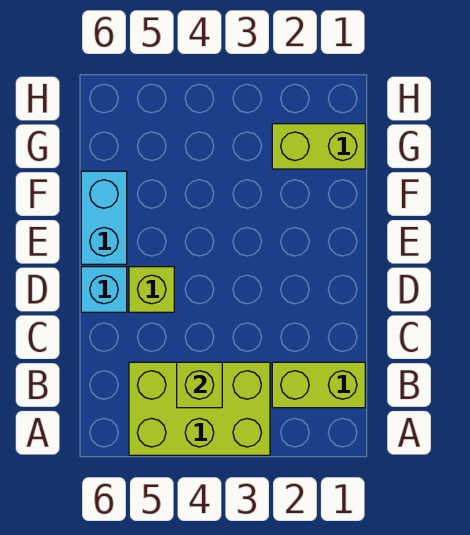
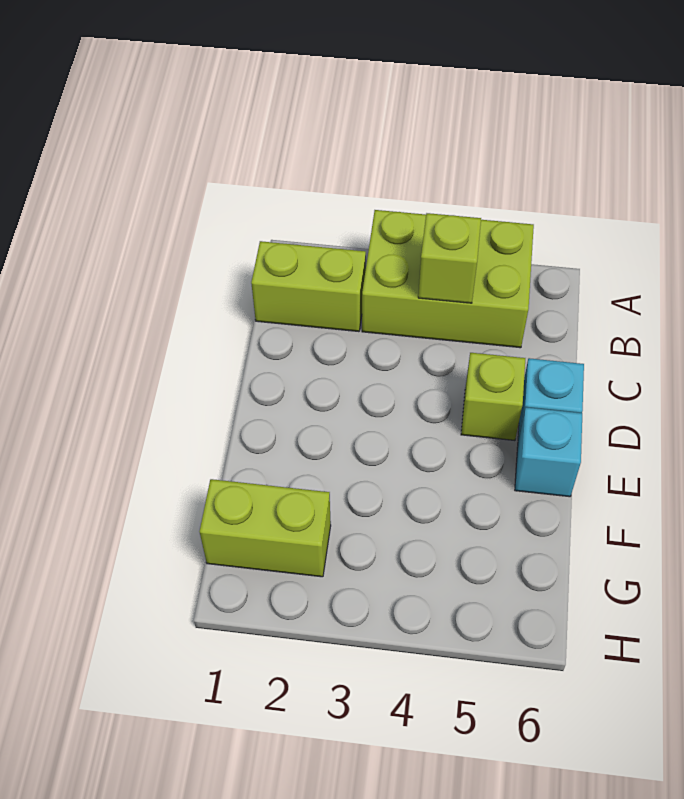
cyan 1x2 brick [81,171,127,264] -> cyan 1x1 brick [515,407,582,497]

